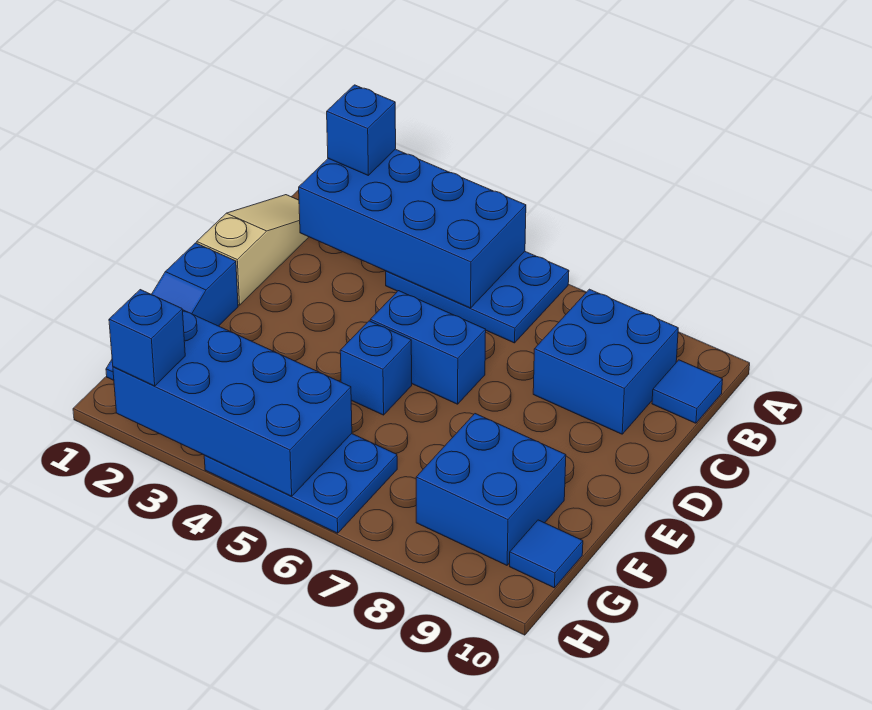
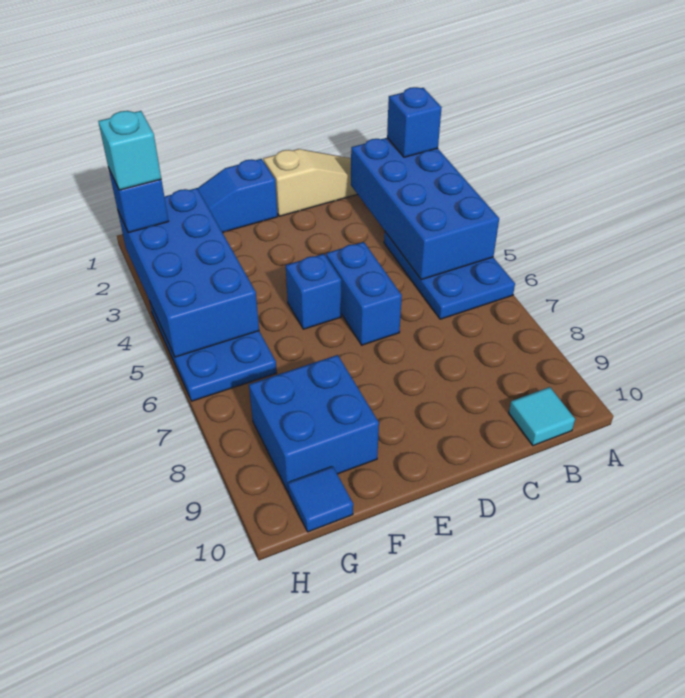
blue 2x2 brick [533,289,678,434] -> none
blue 1x1 tile [652,360,723,423] -> cyan 1x1 tile [509,387,575,446]
none -> cyan 1x1 brick [98,111,161,190]

